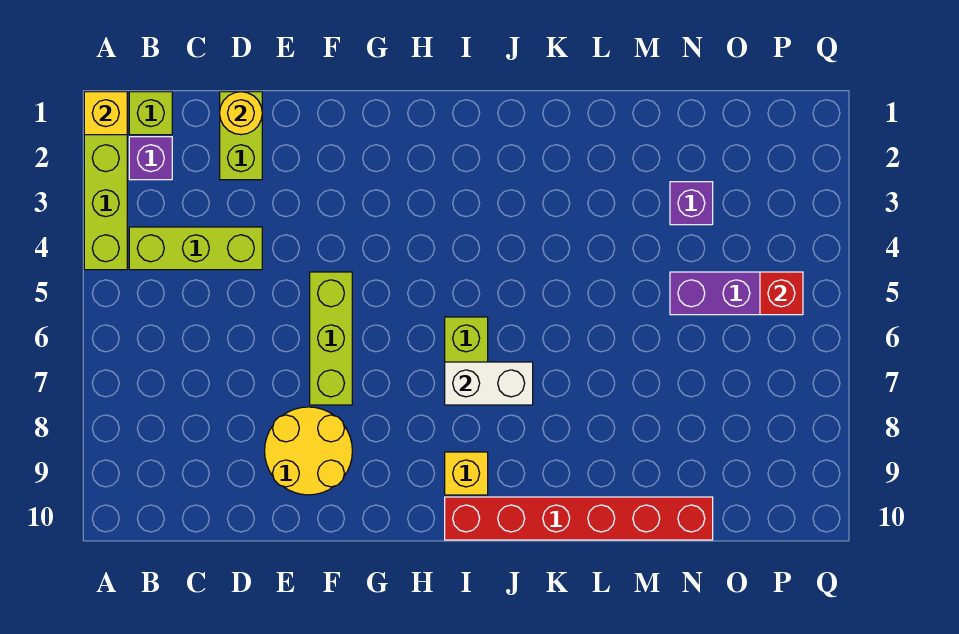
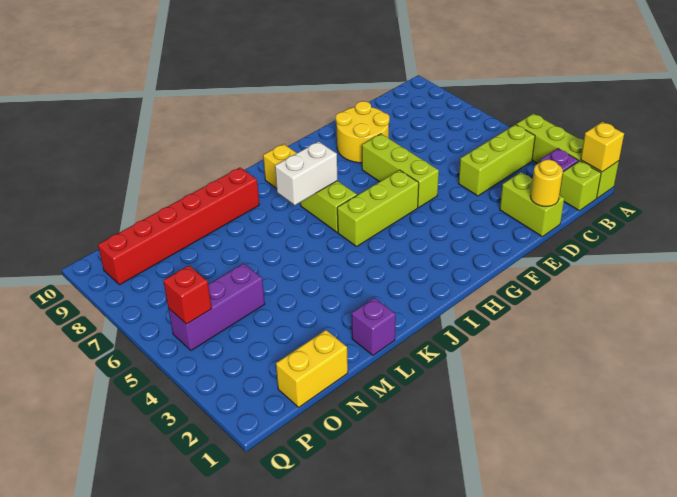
none -> lime 1x3 brick [337,170,419,246]
red 1x6 brick [445,497,713,540] -> red 1x6 brick moved to [98,167,259,285]
none -> yellow 1x2 brick [276,330,348,407]
purple 1x1 brick [670,182,713,225] -> purple 1x1 brick moved to [352,298,396,355]

